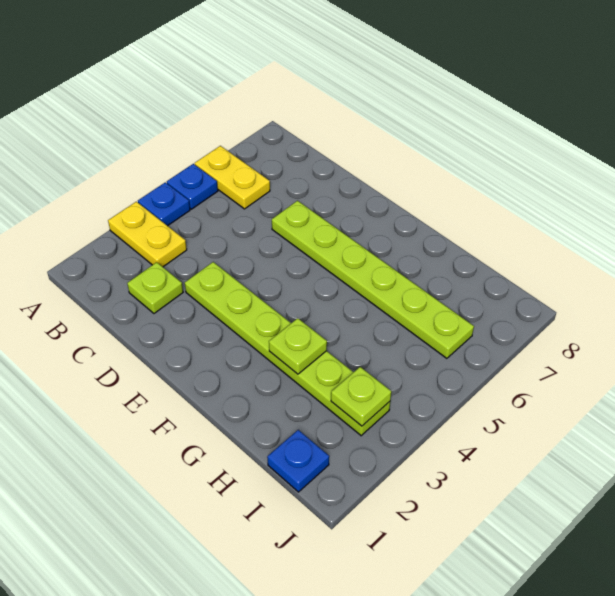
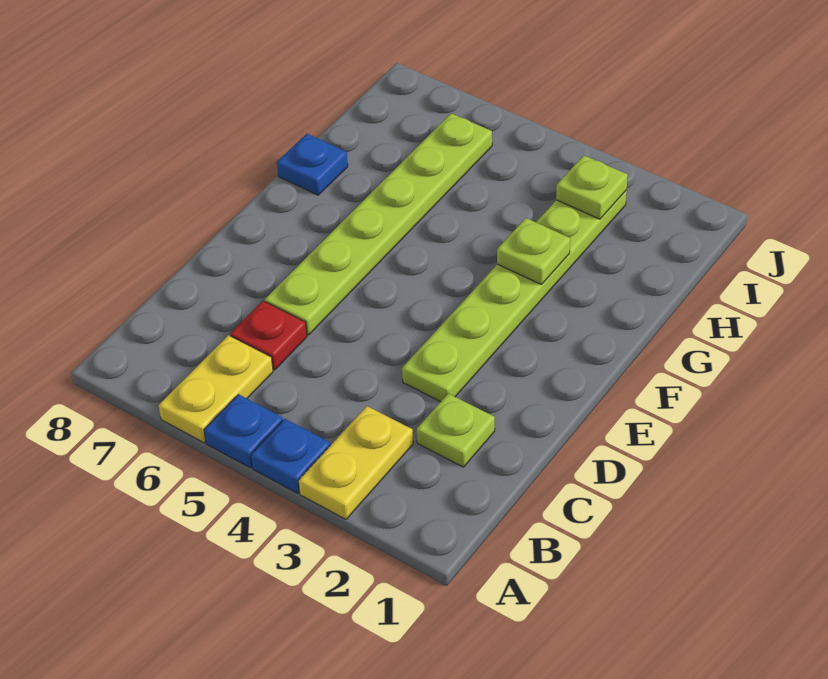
none -> red 1x1 plate [230,301,307,370]
blue 1x1 plate [267,430,329,492] -> blue 1x1 plate moved to [277,134,348,195]

